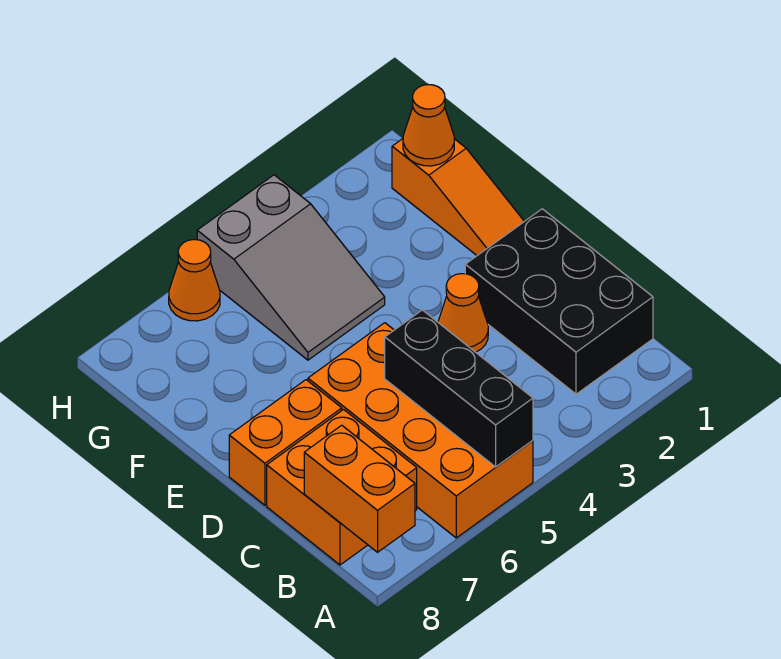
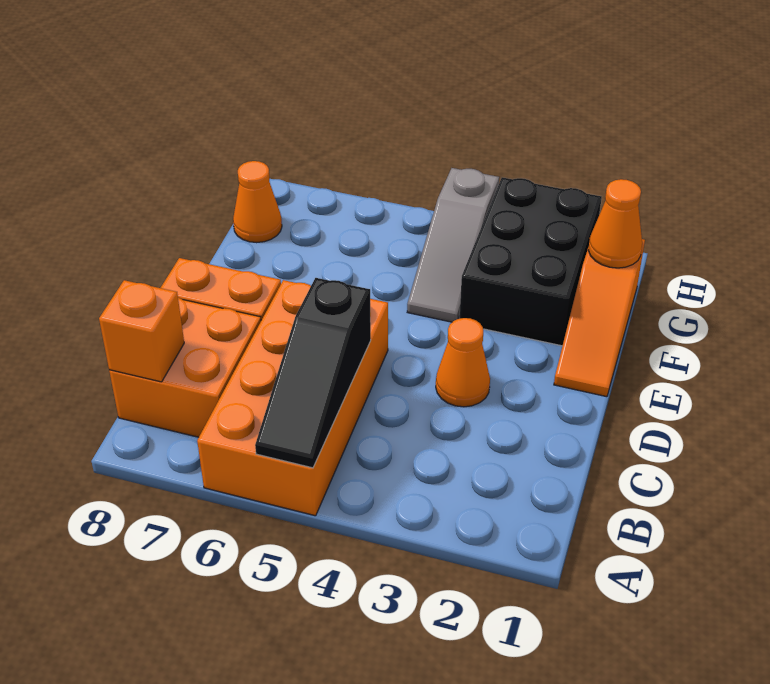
black 1x3 brick [385,310,533,467] -> black 1x3 slope [255,278,371,468]
orange 1x2 brick [304,425,415,552] -> orange 1x1 brick [99,280,184,382]
black 2x3 brick [465,209,653,394] -> black 2x3 brick moved to [459,177,602,346]
grey 2x3 slope [197,175,385,360] -> grey 1x3 slope [407,168,499,322]
orange 1x1 cone [169,239,220,321] -> orange 1x1 cone moved to [233,161,282,243]

